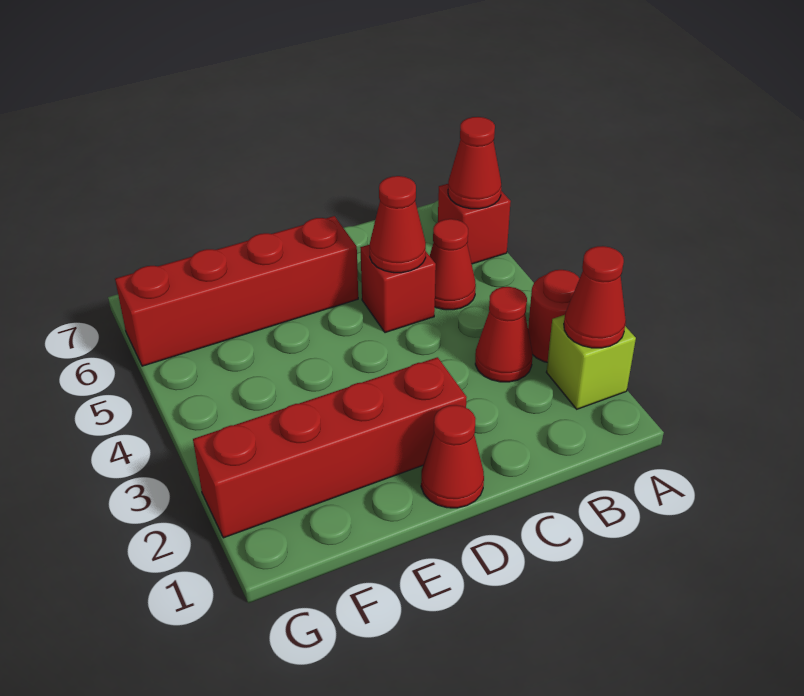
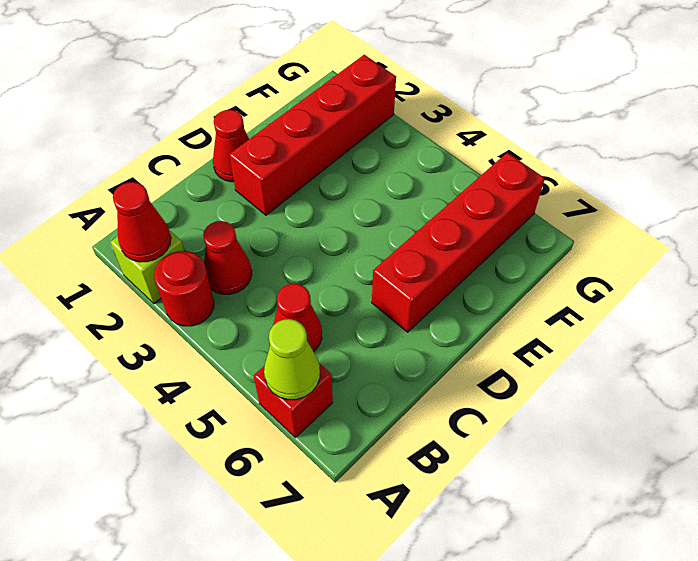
red 1x1 cone [448,117,501,209] -> lime 1x1 cone [264,319,320,400]
red 1x1 brick [360,244,436,333] -> none
red 1x1 cone [370,176,426,273] -> none

